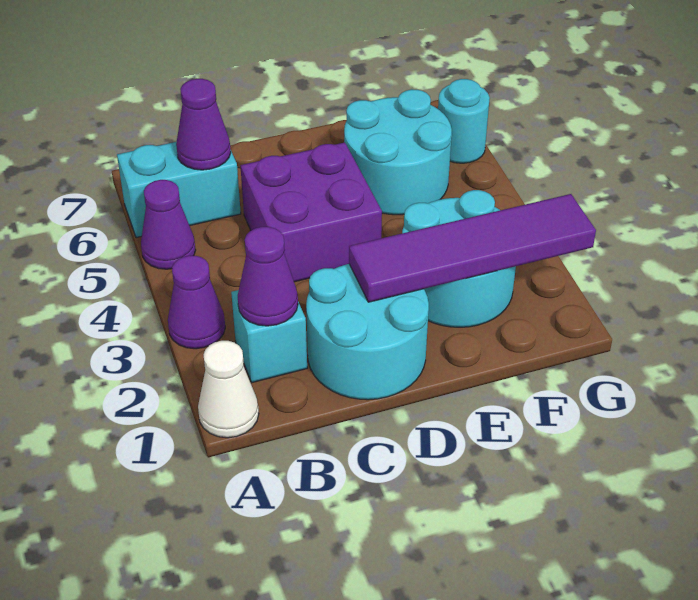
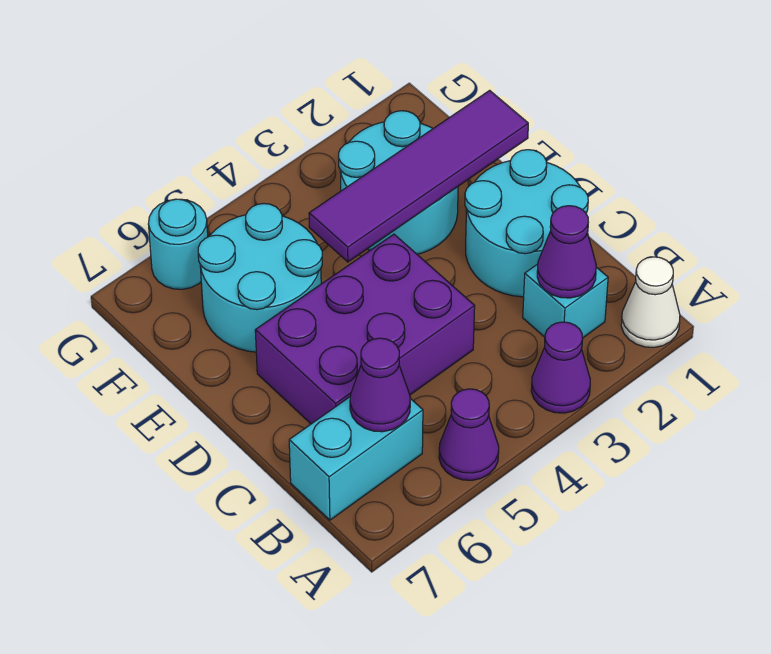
cyan 1x2 brick [117,142,241,238] -> cyan 1x2 brick turned to [289,397,423,520]
purple 2x2 brick [240,142,382,282] -> purple 2x3 brick [255,234,475,424]
purple 1x4 tile [349,194,596,302] -> purple 1x4 tile turned to [309,90,528,262]

